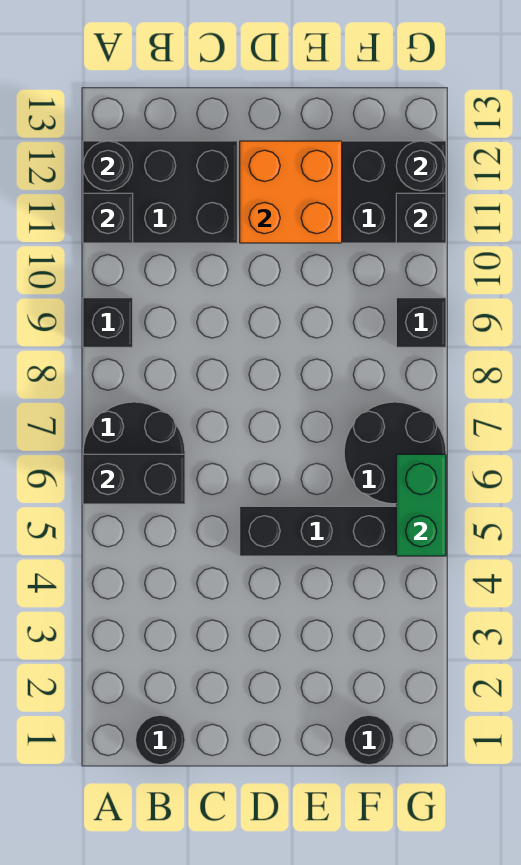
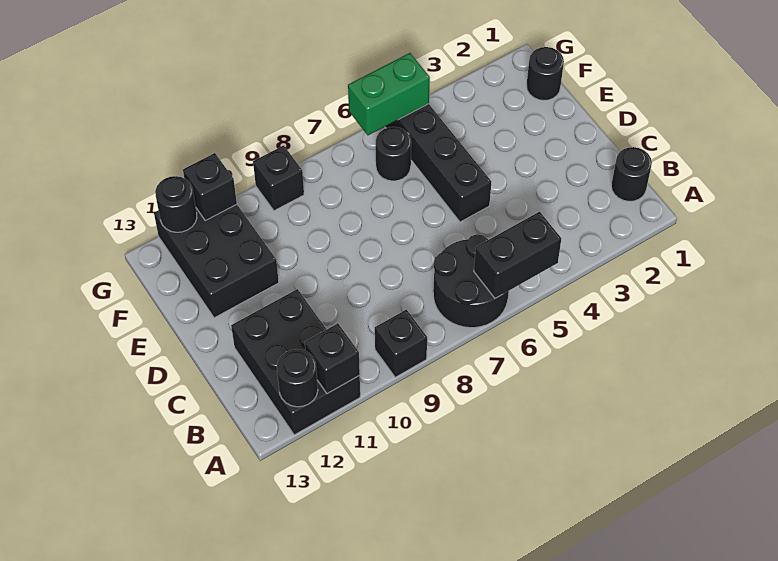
black 1x2 brick [83,454,185,504] -> black 1x2 brick turned to [474,212,561,298]
orange 2x2 brick [240,141,342,243] -> none
black 2x2 round brick [344,402,446,504] -> black 1x1 round brick [376,127,411,181]

